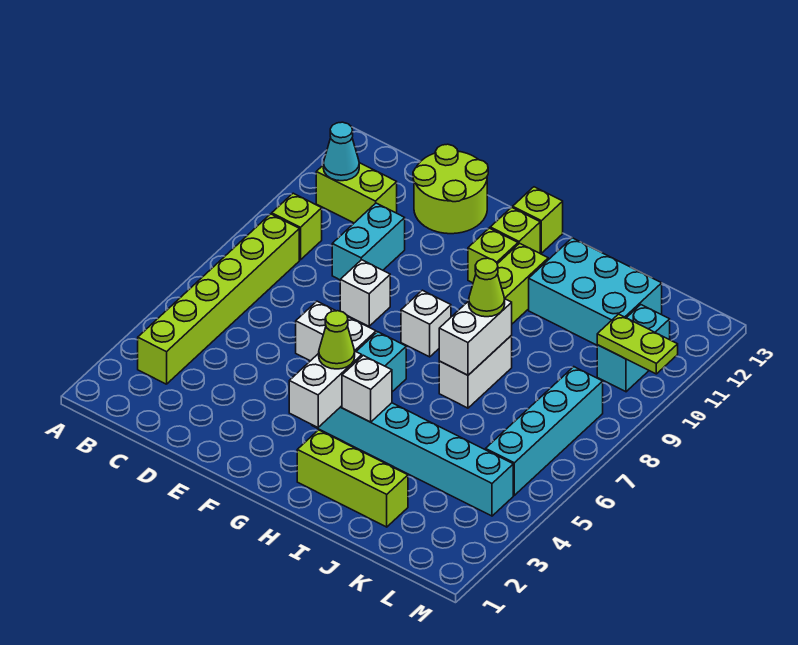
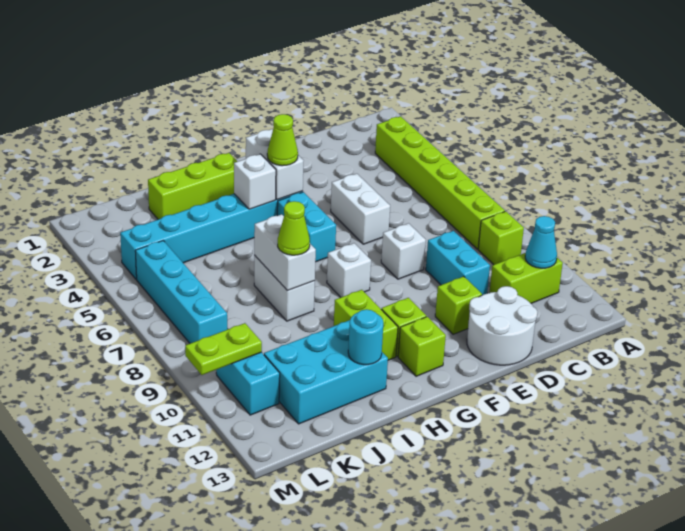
lime 2x2 round brick [413,144,488,234] -> white 2x2 round brick [467,286,538,365]
white 1x2 brick [296,301,376,361] -> white 1x2 brick turned to [331,174,390,244]
lime 1x1 brick [513,187,563,253] -> lime 1x1 brick moved to [435,276,482,334]
none -> cyan 1x1 round brick [348,309,383,365]

